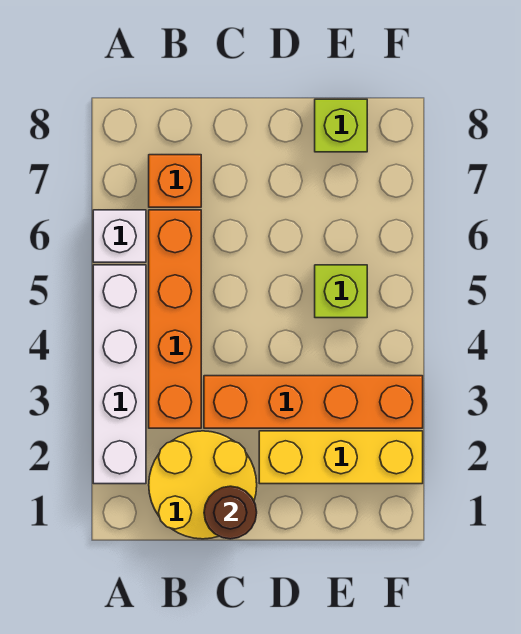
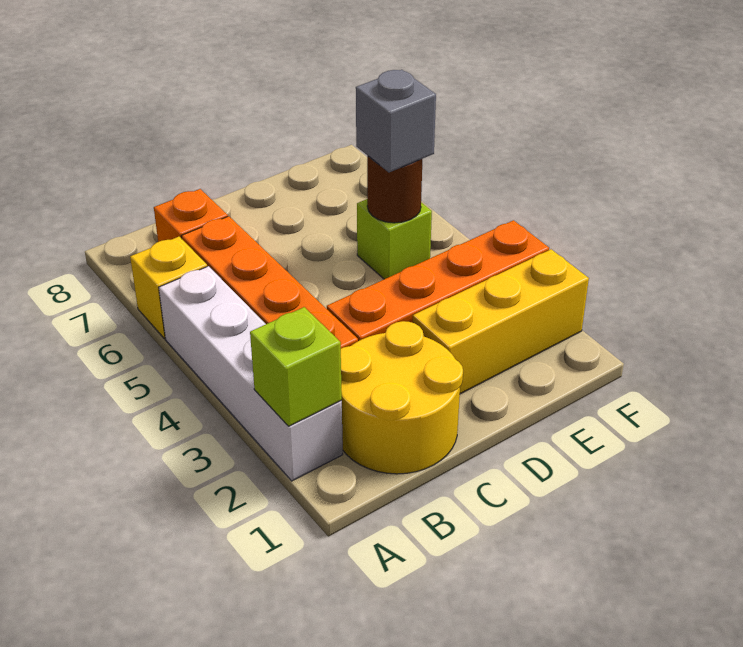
white 1x1 brick [93,210,146,262] -> yellow 1x1 brick [130,237,207,339]
brown 1x1 round brick [204,486,257,539] -> brown 1x1 round brick moved to [367,156,422,223]
none -> grey 1x1 brick [356,70,436,172]
lime 1x1 brick [315,99,367,152] -> lime 1x1 brick moved to [250,307,342,426]

